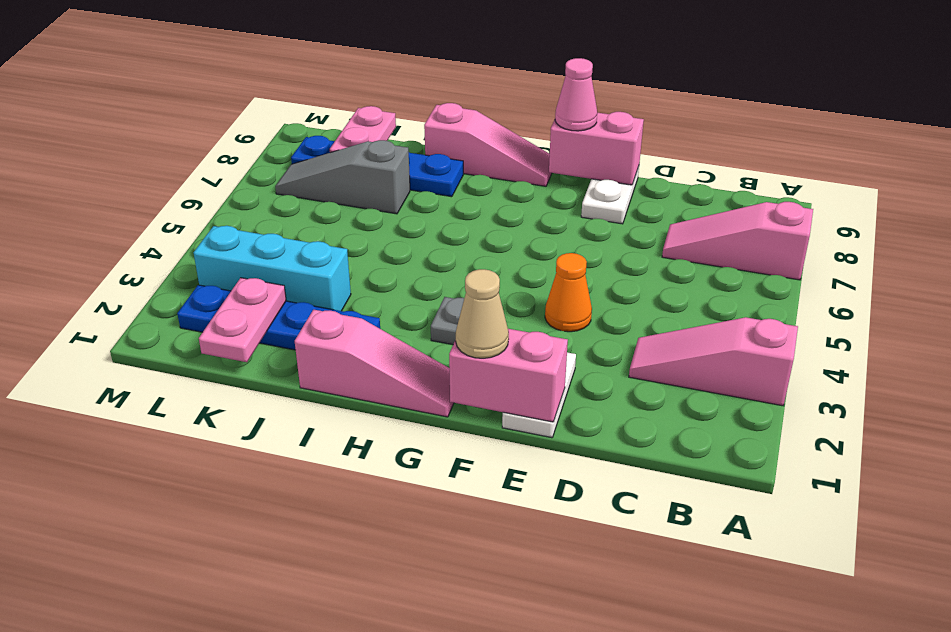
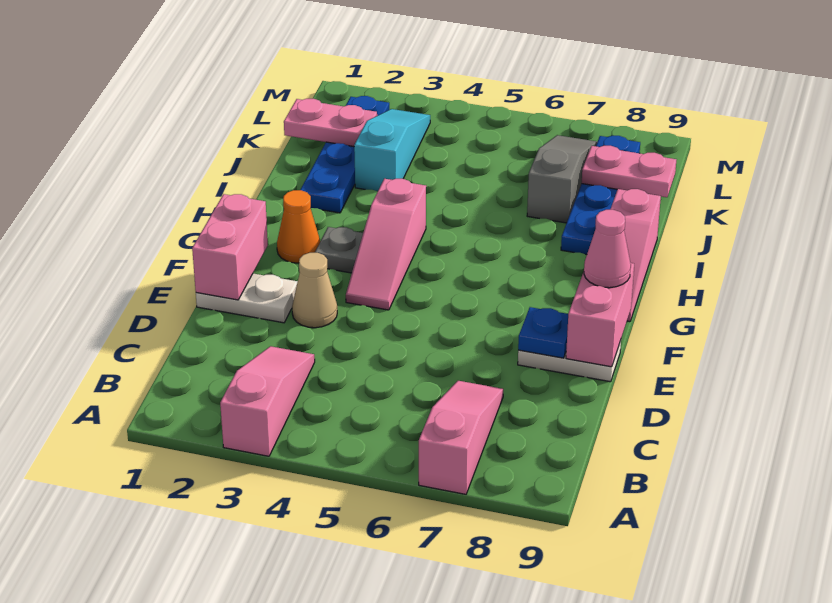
orange 1x1 cone [545,253,592,332] -> orange 1x1 cone moved to [277,190,320,263]
none -> blue 1x1 plate [518,307,568,358]
tan 1x1 cone [456,269,509,358] -> tan 1x1 cone moved to [292,253,337,328]
pink 1x3 slope [295,310,454,417] -> pink 1x3 slope moved to [346,179,426,310]
cyan 1x3 brick [193,226,351,311] -> cyan 1x3 slope [354,109,430,191]

